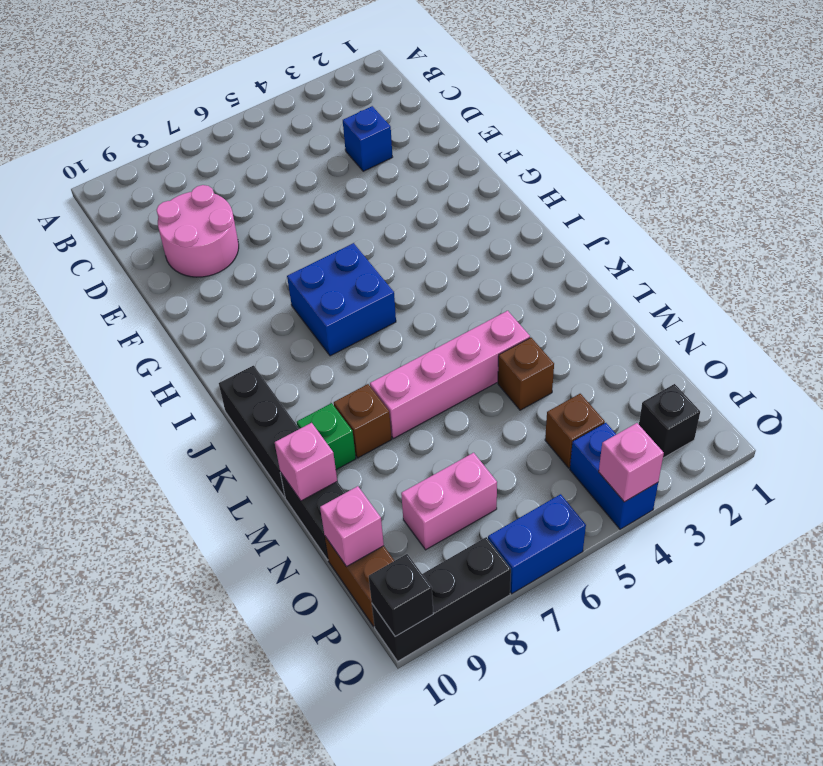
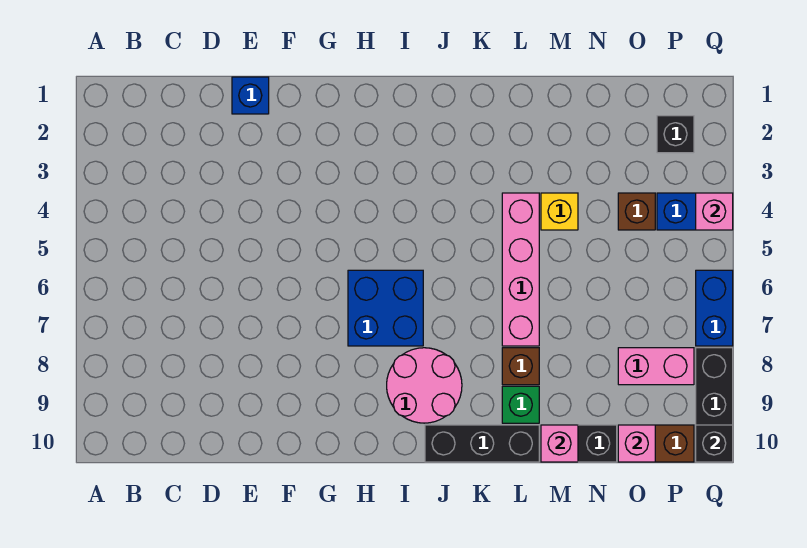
blue 1x1 brick [343,106,392,171] -> blue 1x1 brick moved to [232,77,269,114]
pink 2x2 round brick [157,185,239,277] -> pink 2x2 round brick moved to [387,348,462,423]
brown 1x1 brick [498,338,554,410] -> yellow 1x1 brick [541,193,578,230]
pink 1x2 brick [401,453,497,550] -> pink 1x2 brick turned to [618,348,694,385]

